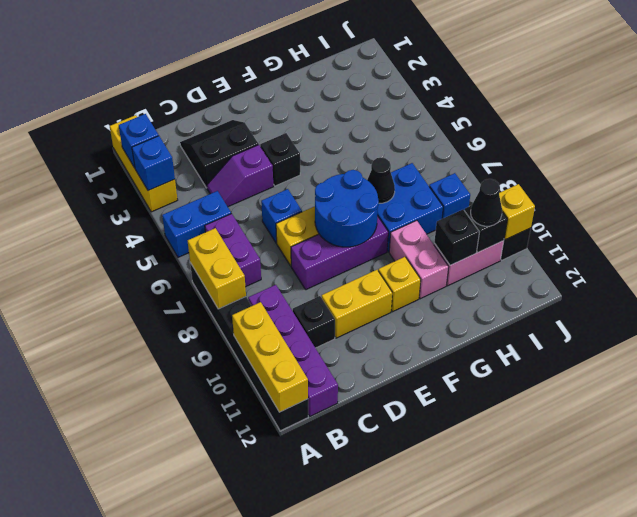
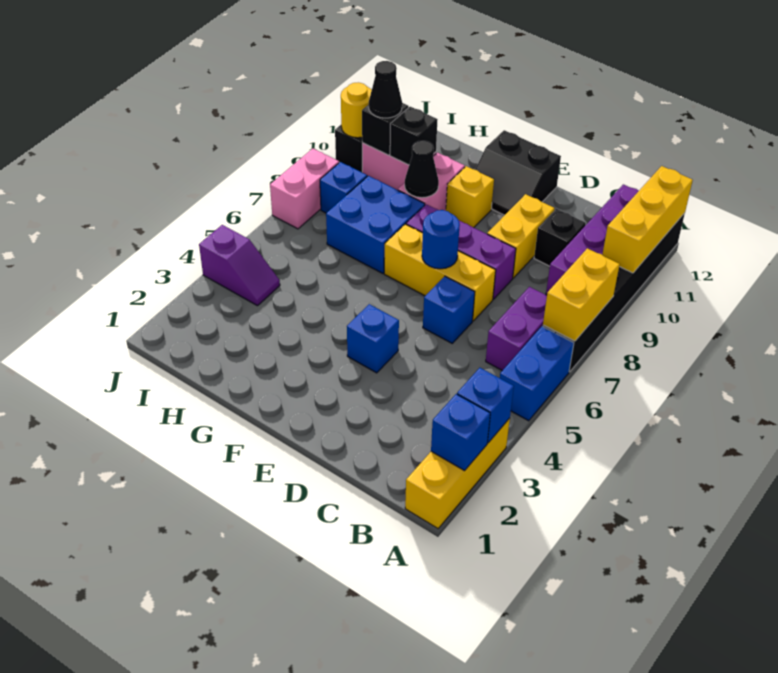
blue 1x2 brick [162,191,231,257] -> blue 1x2 brick turned to [500,326,574,421]
black 2x2 slope [180,120,258,188] -> black 2x2 slope moved to [475,130,561,215]
purple 1x2 slope [207,145,274,207] -> purple 1x2 slope moved to [199,225,280,306]
yellow 1x2 brick [322,270,392,338] -> yellow 1x2 brick turned to [487,194,555,278]
black 1x1 brick [260,133,300,186] -> blue 1x1 brick [347,304,399,373]
blue 2x2 round brick [315,170,379,247] -> blue 1x1 round brick [422,210,460,269]
black 1x1 cone [367,157,395,203] -> black 1x1 cone moved to [405,141,439,198]
none -> pink 1x2 brick [270,149,339,229]
yellow 1x1 brick [499,184,535,240] -> yellow 1x1 round brick [341,82,372,138]

